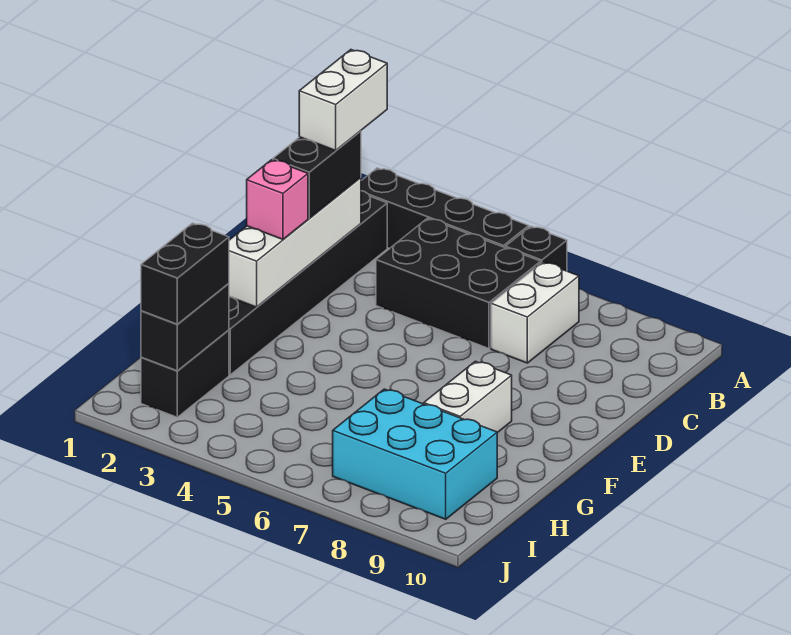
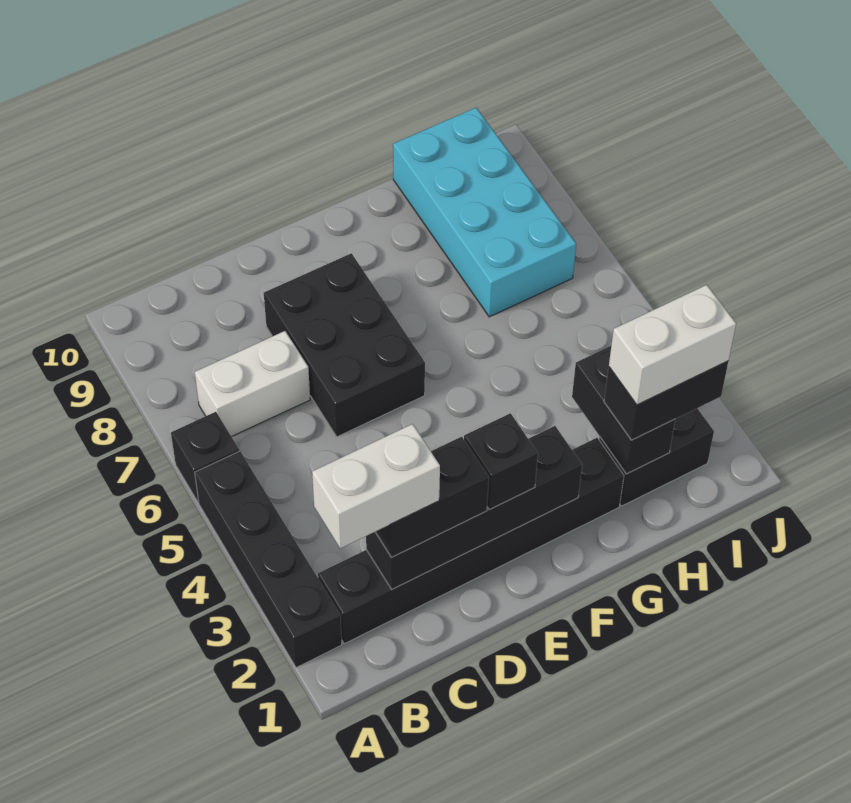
black 2x3 brick [376,218,541,348] -> black 2x3 brick moved to [264,253,425,437]
white 1x4 brick [229,178,361,307] -> black 1x4 brick [366,426,582,589]
pink 1x1 brick [247,160,308,239] -> black 1x1 brick [464,413,538,510]
white 1x2 brick [424,361,512,433] -> white 1x2 brick moved to [609,285,736,405]
black 1x2 brick [141,283,229,371] -> black 1x2 brick turned to [572,346,675,474]
cyan 2x3 brick [333,389,497,519] -> cyan 2x4 brick [393,108,576,317]

